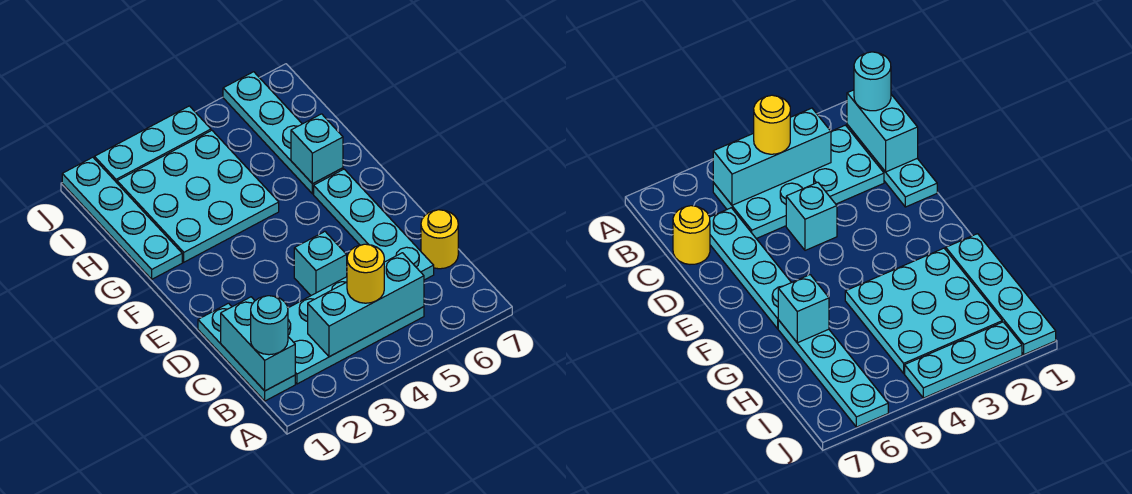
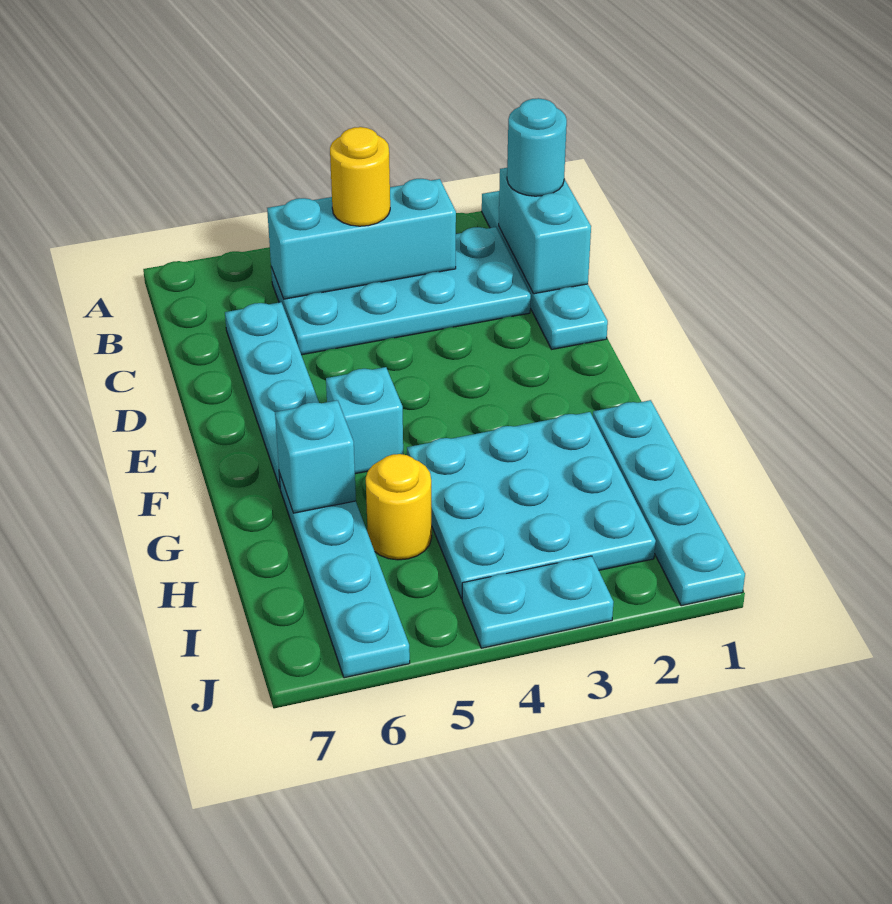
cyan 1x3 plate [198,303,295,401] -> cyan 1x4 plate [482,191,608,349]
yellow 1x1 round brick [421,210,458,269] -> yellow 1x1 round brick moved to [366,454,432,560]
cyan 1x1 brick [294,232,347,295] -> cyan 1x1 brick moved to [326,367,403,474]
cyan 1x3 plate [94,106,211,183] -> cyan 1x2 plate [462,556,613,648]

